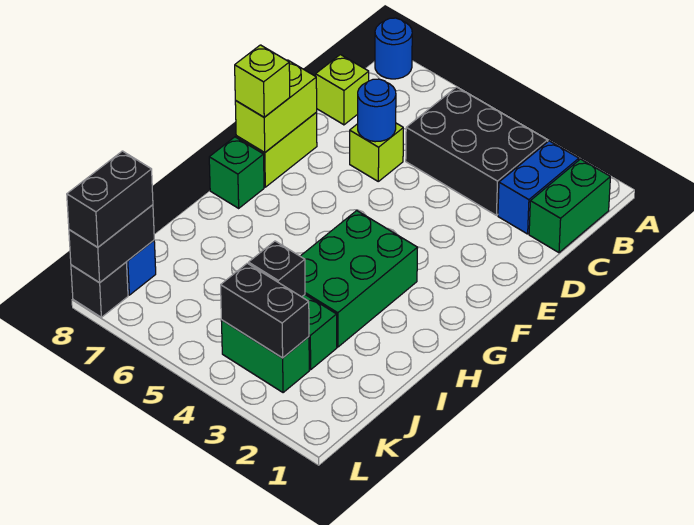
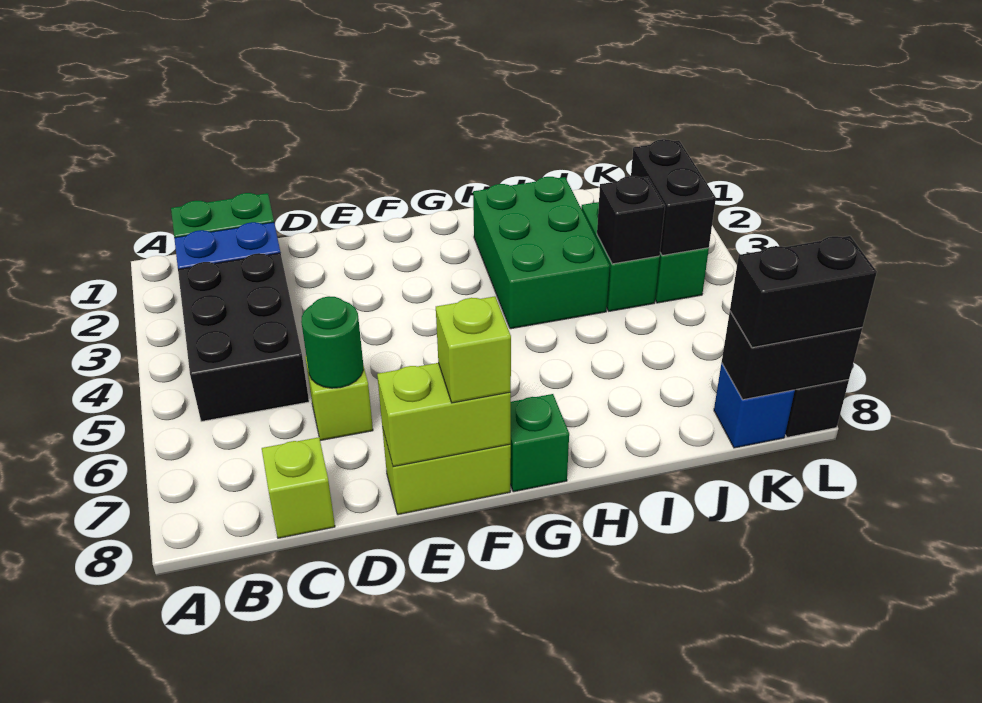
blue 1x1 round brick [375,18,412,79] -> none
blue 1x1 round brick [358,79,396,142] -> green 1x1 round brick [301,296,363,388]
green 2x3 brick [300,211,418,347] -> green 2x3 brick turned to [473,177,610,329]

